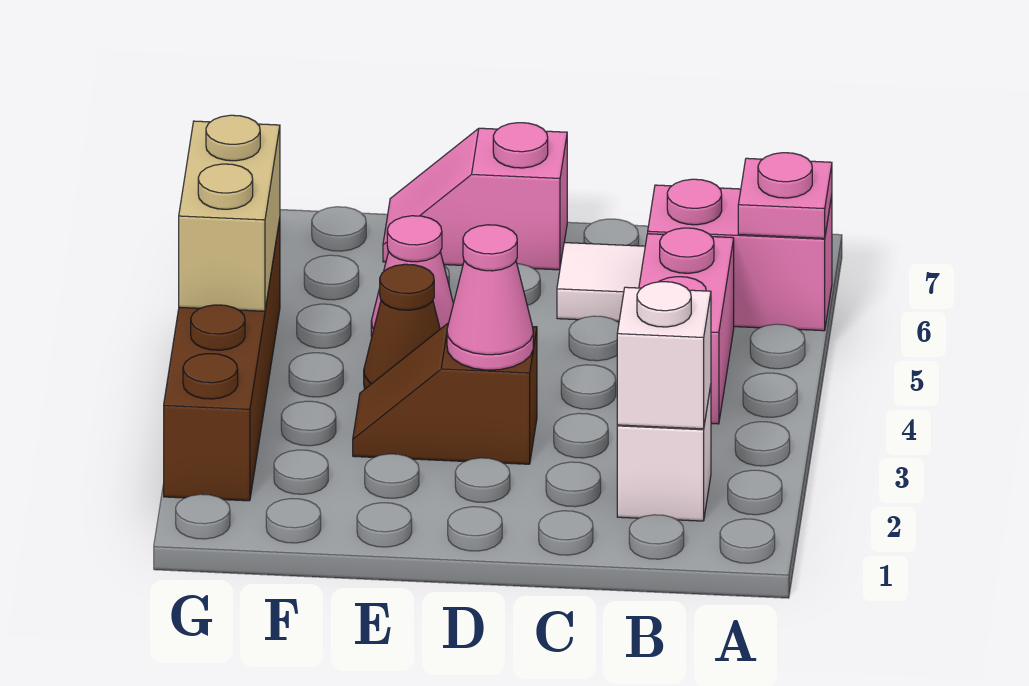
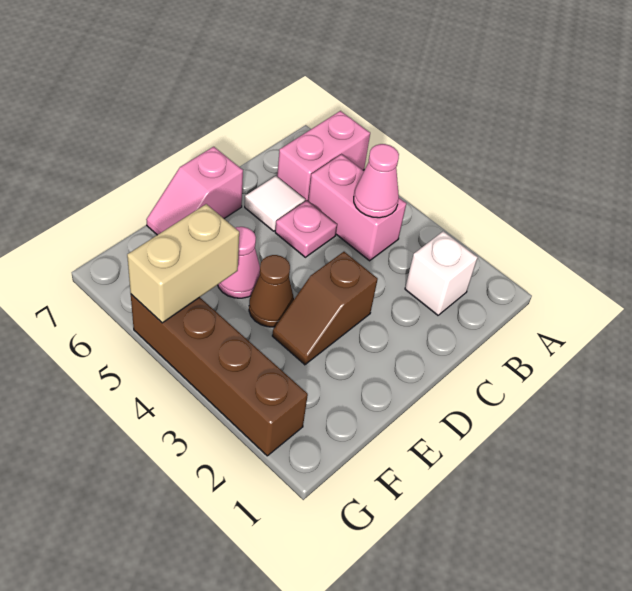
pink 1x1 plate [738,153,832,238] -> pink 1x1 plate moved to [275,201,337,257]
white 1x1 brick [617,282,711,429] -> none
pink 1x1 cone [447,225,533,370] -> pink 1x1 cone moved to [354,144,399,218]
tan 1x2 brick [179,115,280,311] -> tan 1x2 brick turned to [127,204,239,323]

